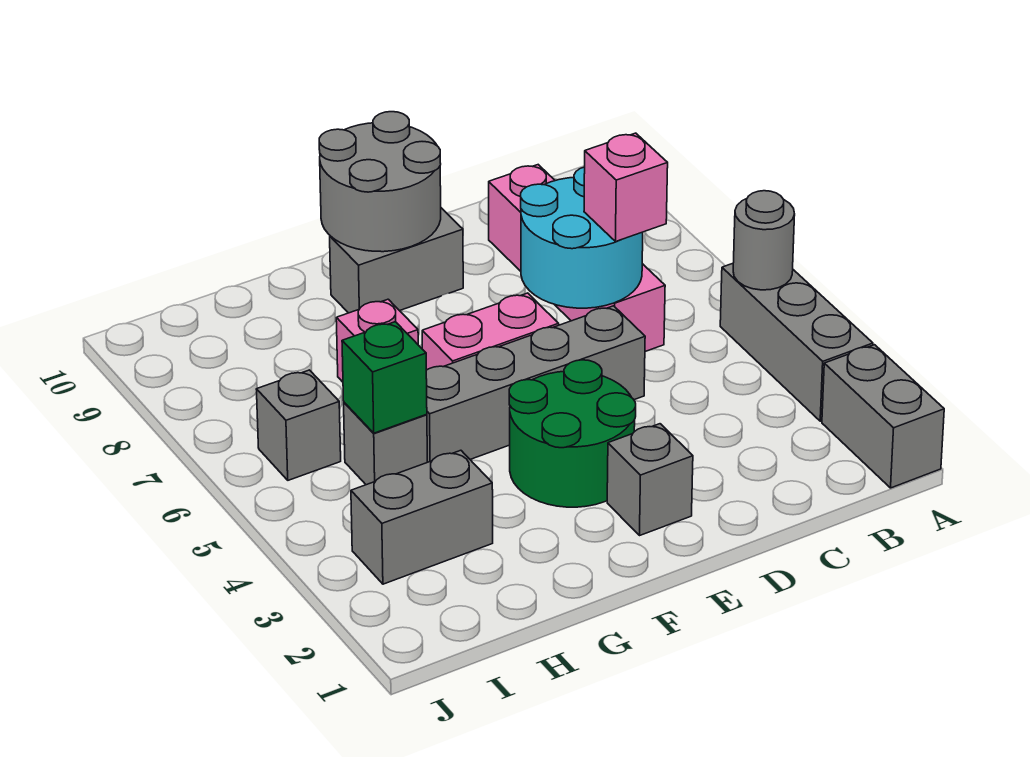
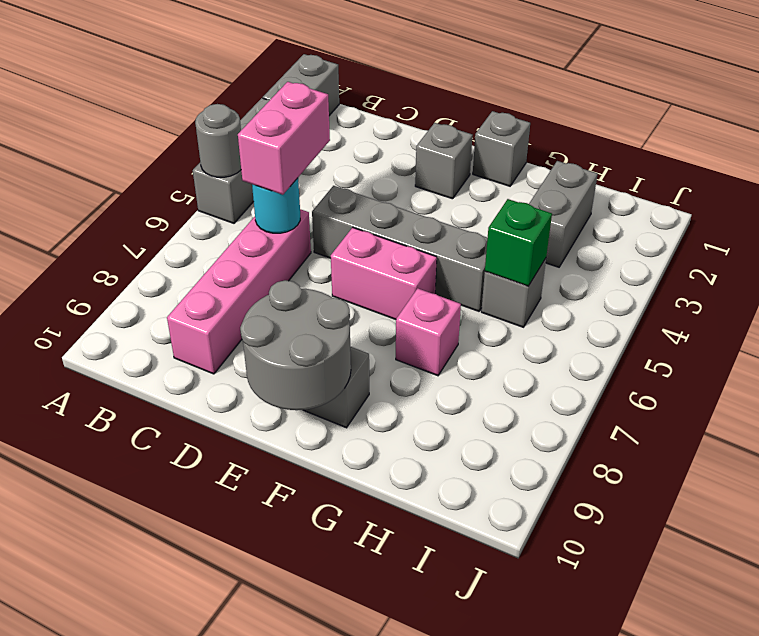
cyan 2x2 round brick [521,167,643,308] -> cyan 1x1 round brick [252,178,300,233]
pink 1x1 brick [584,133,668,242] -> pink 1x2 brick [238,82,330,195]
green 2x2 round brick [509,360,636,507] -> none
grey 1x2 brick [351,450,493,584] -> grey 1x2 brick turned to [529,161,598,267]
grey 1x1 brick [256,370,341,480] -> grey 1x1 brick moved to [473,111,530,186]

